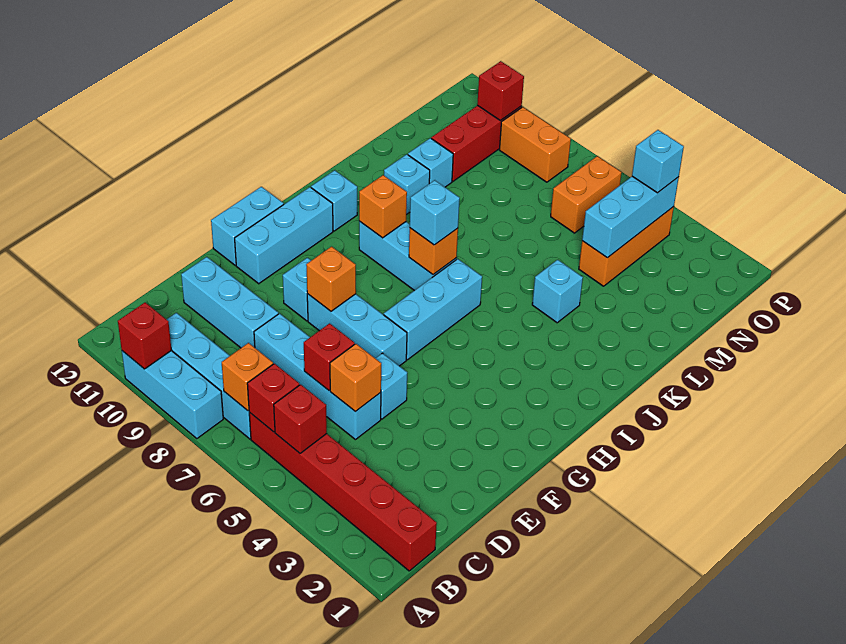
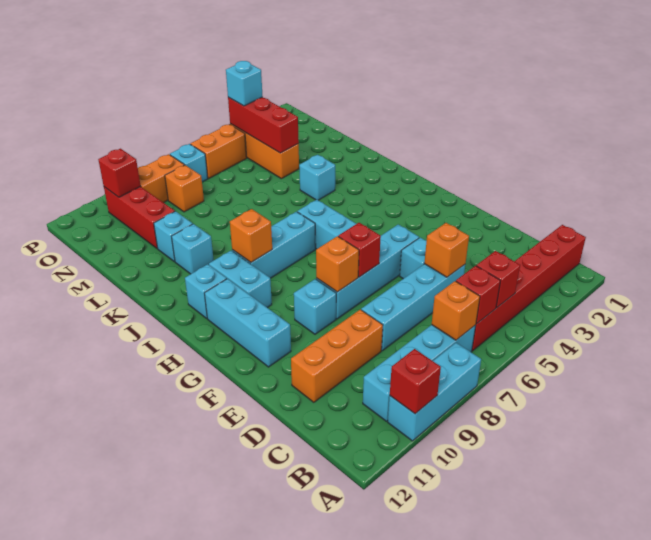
red 1x1 brick [304,323,355,390] -> red 1x1 brick moved to [338,223,381,277]
cyan 1x3 brick [181,257,278,348] -> orange 1x3 brick [291,309,383,402]
cyan 1x3 brick [307,294,407,366] -> cyan 1x4 brick [316,224,419,319]
cyan 1x2 brick [211,187,284,265] -> cyan 1x2 brick moved to [209,251,272,308]
orange 1x1 brick [409,228,458,275] -> orange 1x1 brick moved to [165,165,204,212]
cyan 1x1 brick [410,180,460,245] -> cyan 1x1 brick moved to [170,144,208,182]
cyan 1x3 brick [582,176,679,258] -> red 1x3 brick [228,97,299,153]
orange 1x2 brick [551,156,622,233] -> orange 1x2 brick turned to [191,124,247,178]

